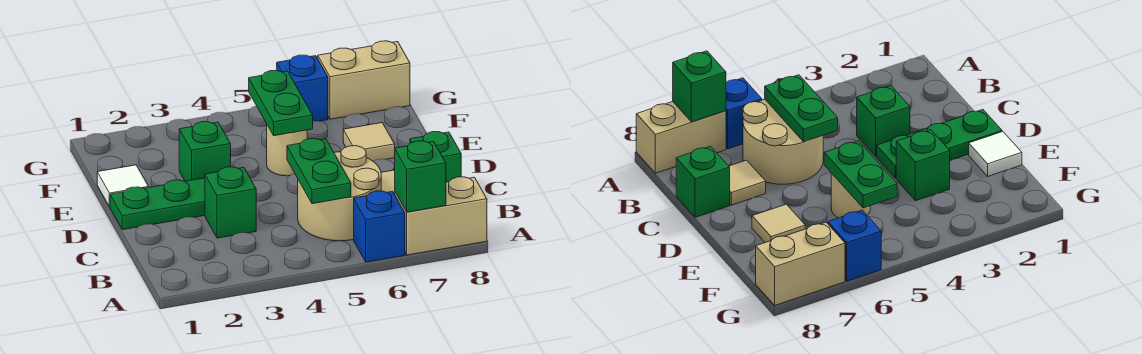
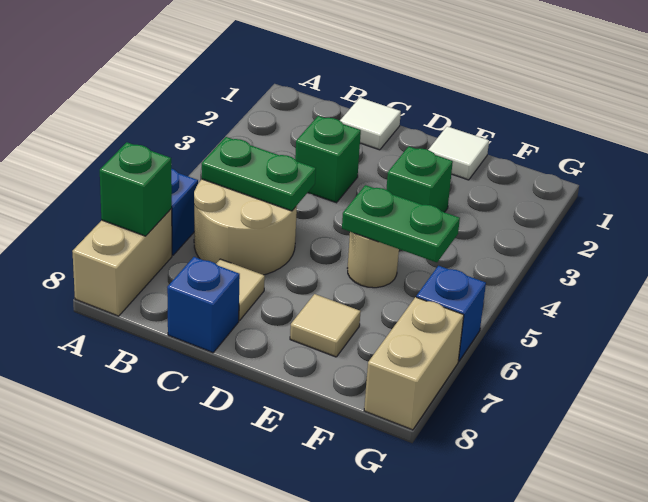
none -> white 1x1 tile [340,98,401,150]
green 1x1 brick [410,132,461,182] -> blue 1x1 brick [167,257,240,353]
green 1x3 plate [110,178,205,230] -> none

